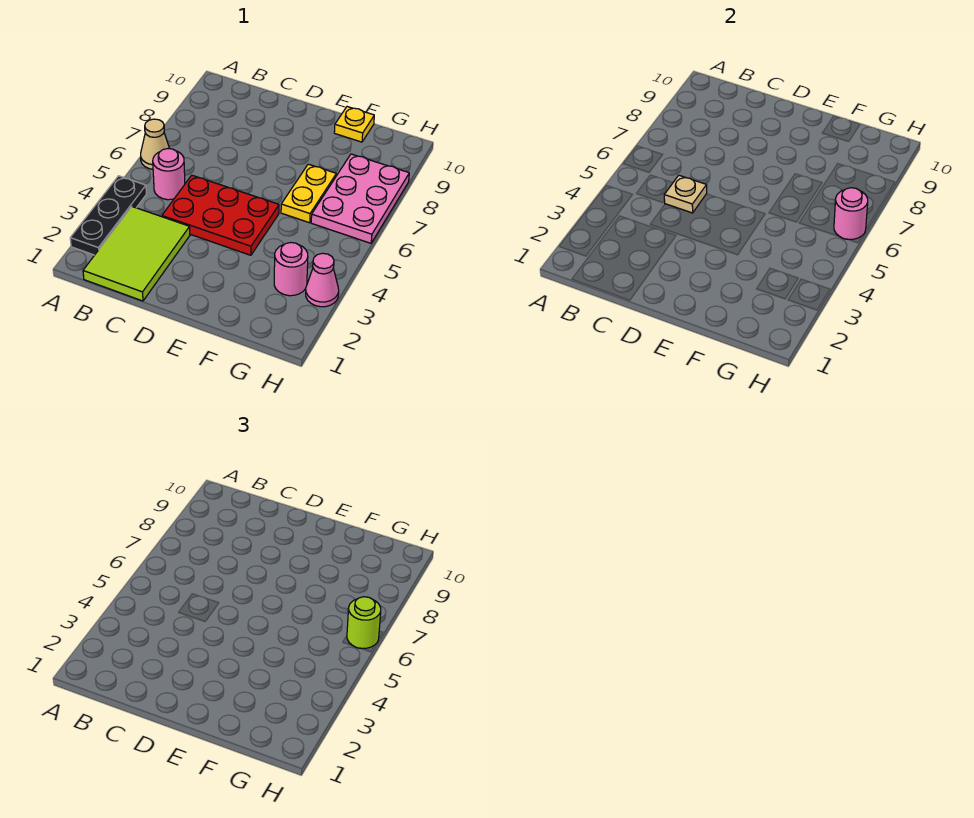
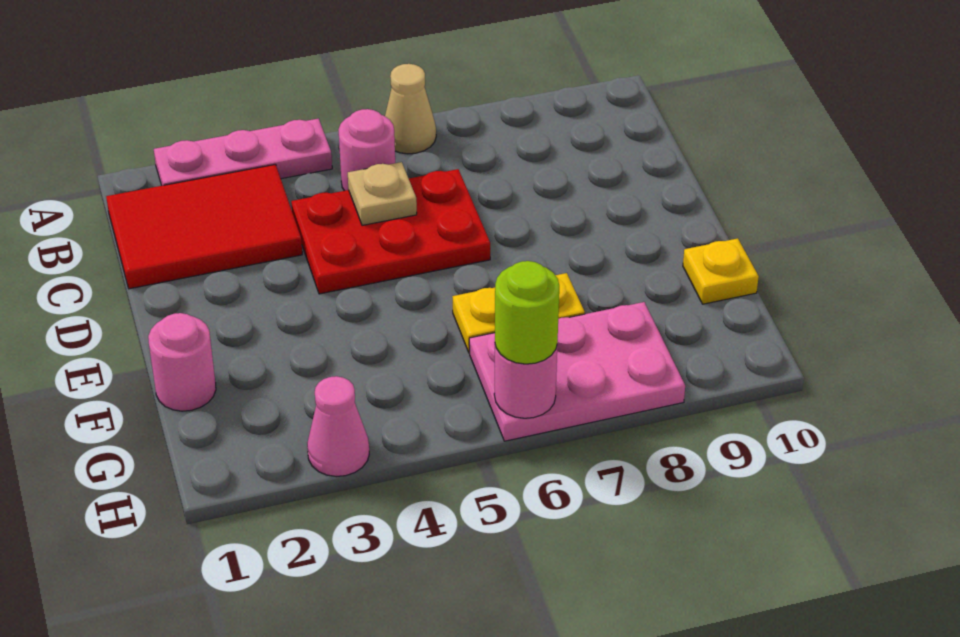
black 1x3 plate [70,176,146,255] -> pink 1x3 plate [154,119,332,186]
lime 2x3 tile [83,207,190,301] -> red 2x3 tile [106,164,302,289]
red 2x3 plate [162,175,279,255] -> red 2x3 plate turned to [291,169,490,294]
pink 1x1 round brick [274,243,308,296] -> pink 1x1 round brick moved to [148,313,216,411]

